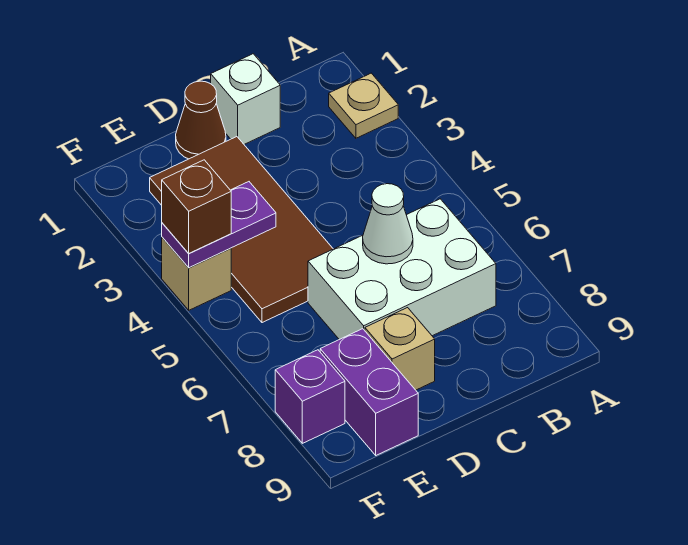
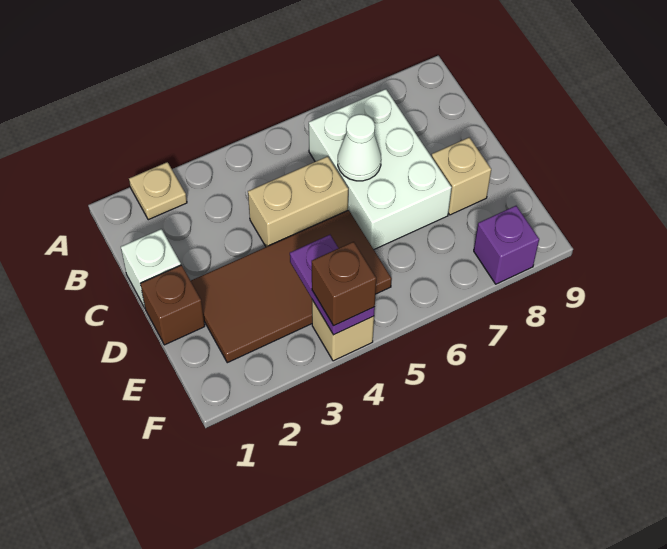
none -> tan 1x2 brick [248,156,348,247]
brown 1x1 cone [176,81,226,159] -> brown 1x1 brick [140,265,205,345]
purple 1x2 brick [320,329,418,455] -> none

